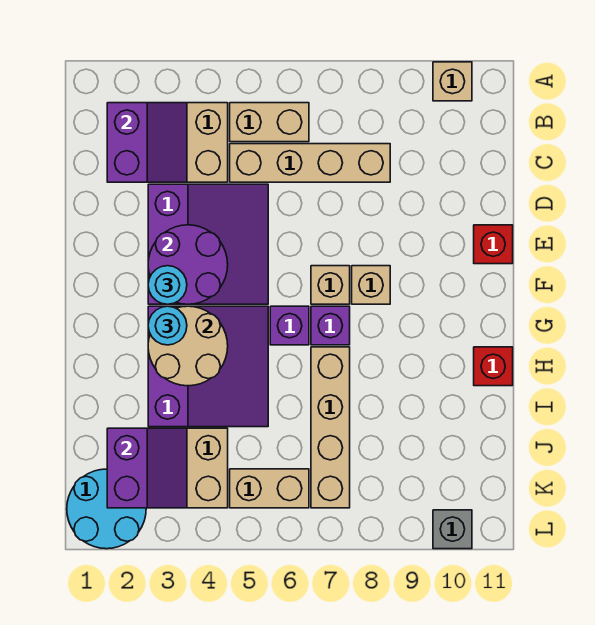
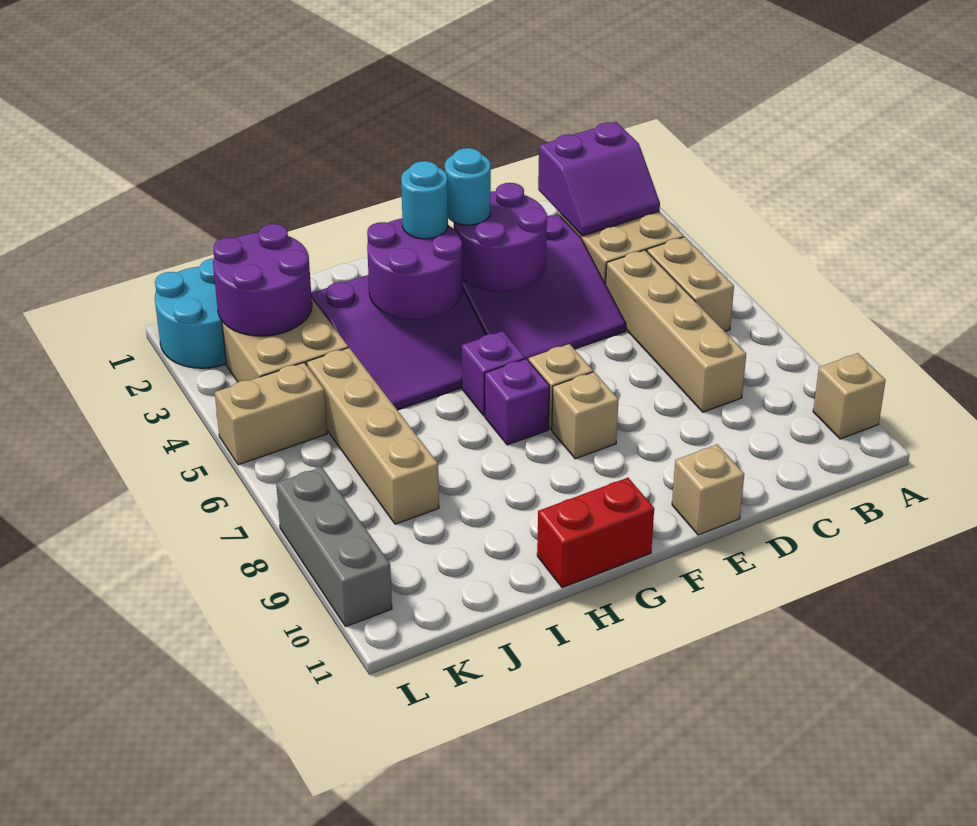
red 1x1 brick [474,225,513,264] -> tan 1x1 brick [672,444,744,535]
tan 2x2 round brick [148,306,228,386] -> purple 2x2 round brick [367,218,463,320]
tan 1x4 brick [311,347,350,508] -> tan 1x4 brick turned to [307,348,439,524]
red 1x1 brick [474,347,513,386] -> red 1x2 brick [537,478,654,588]
purple 2x2 slope [107,428,187,508] -> purple 2x2 round brick [213,224,312,336]
tan 1x2 brick [230,469,309,508] -> tan 1x2 brick turned to [215,363,327,465]
grey 1x1 brick [433,510,472,549] -> grey 1x3 brick [276,467,392,626]

